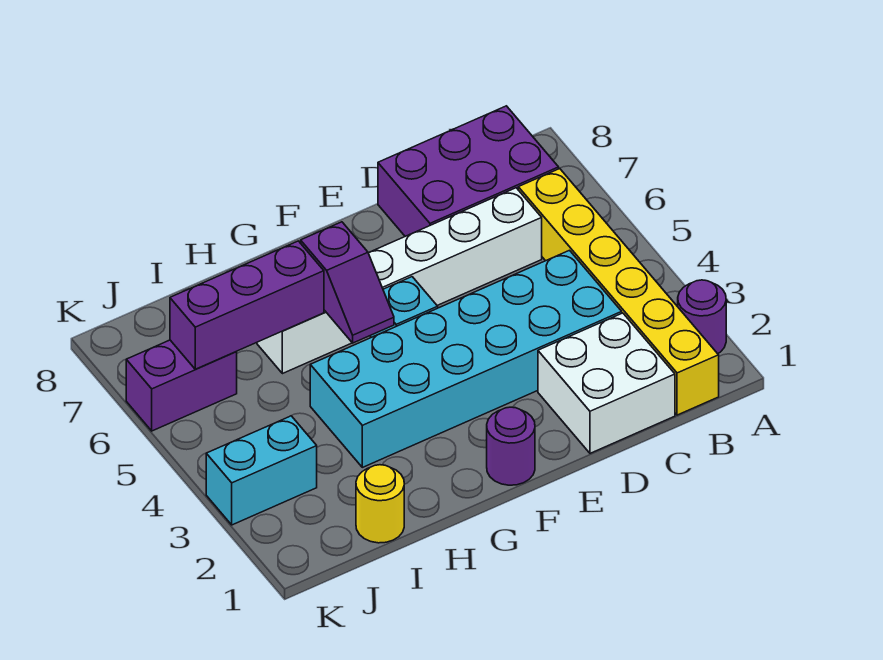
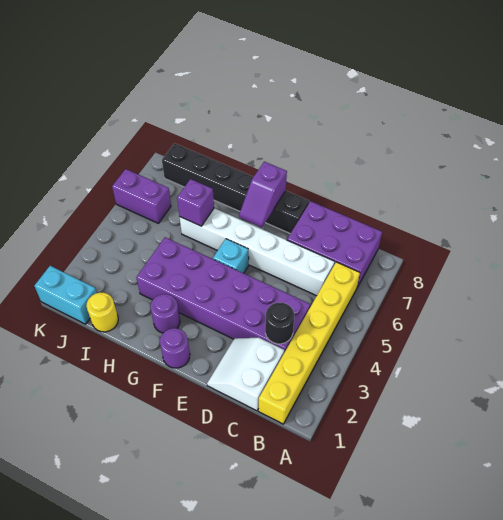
purple 1x1 round brick [678,280,726,354] -> purple 1x1 round brick moved to [150,294,180,333]
white 2x2 brick [538,313,675,453] -> white 2x2 slope [207,338,284,411]
cyan 2x6 brick [310,250,622,467] -> purple 2x6 brick [136,237,310,352]
none -> black 1x1 round brick [265,303,294,344]
none -> black 1x6 brick [162,143,309,234]
purple 1x2 slope [301,222,394,343] -> purple 1x2 slope moved to [239,162,287,228]
purple 1x3 brick [170,241,324,369] -> purple 1x1 brick [177,179,214,226]
cyan 1x2 brick [206,416,317,525] -> cyan 1x2 brick moved to [34,266,97,324]

